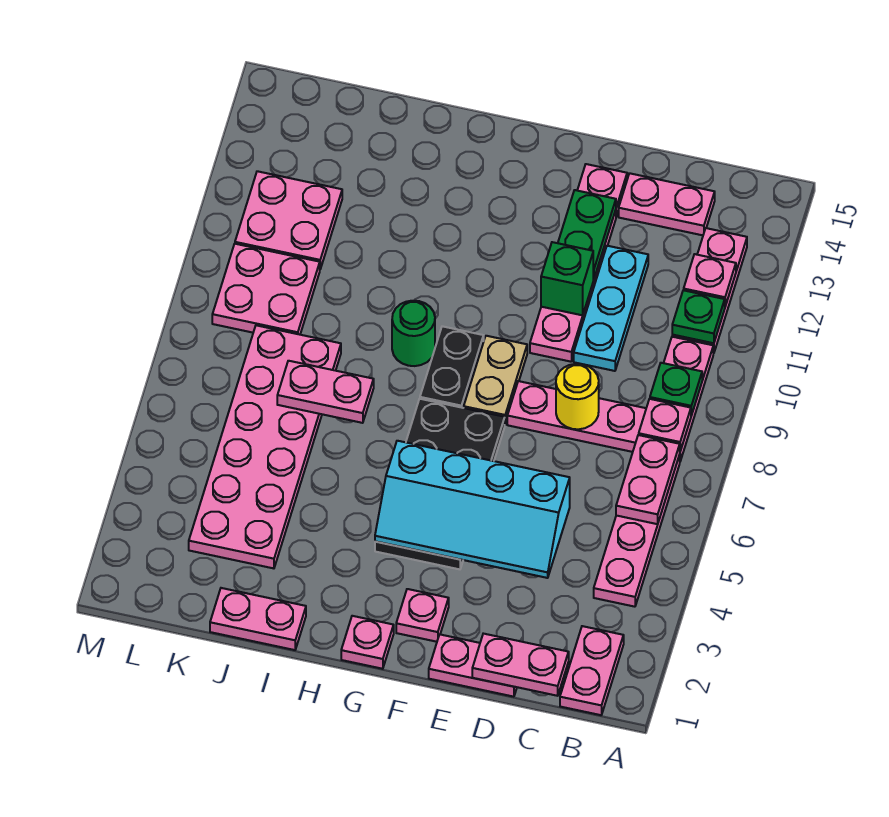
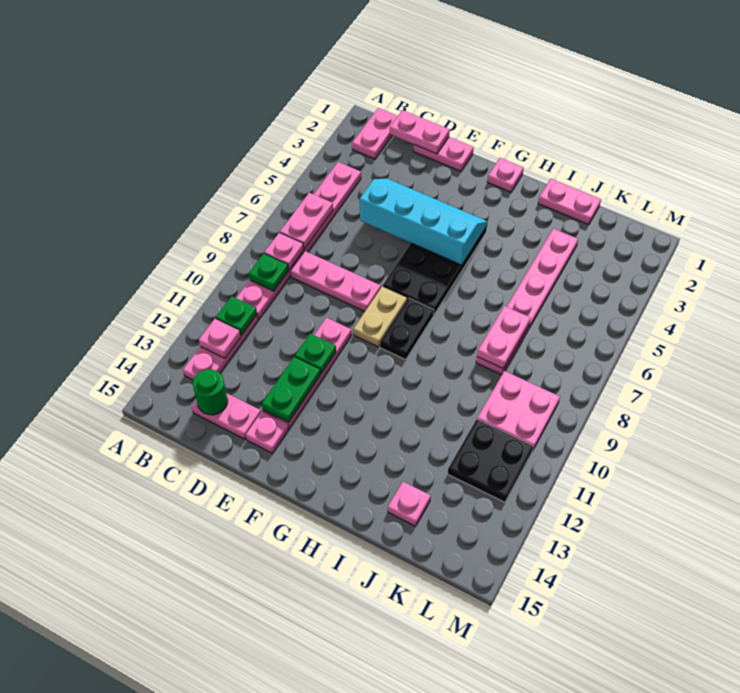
yellow 1x1 round brick [556,364,599,429] -> none
cyan 1x3 plate [574,246,648,371] -> none
green 1x1 brick [541,242,593,315] -> green 1x1 plate [295,334,336,374]
pink 1x1 plate [396,589,449,642] -> pink 1x1 plate moved to [388,482,431,526]
green 1x1 round brick [392,301,435,366] -> green 1x1 round brick moved to [193,369,228,415]
pink 1x2 plate [277,361,374,423] -> pink 1x2 plate turned to [477,306,531,369]
pink 2x6 plate [189,325,341,568] -> pink 1x6 plate [476,228,578,375]
pink 2x2 plate [235,171,342,269] -> black 2x2 plate [447,419,534,502]

